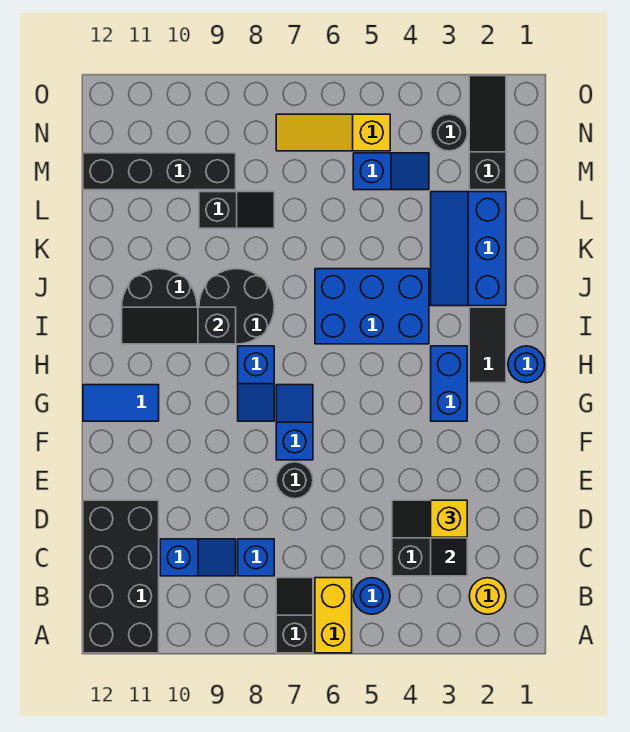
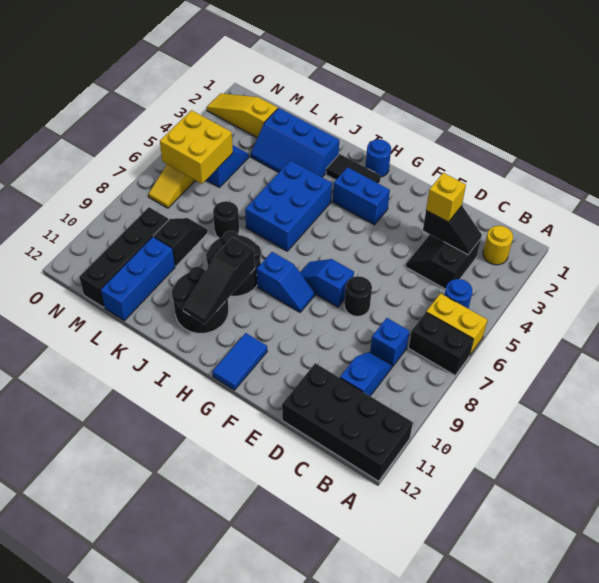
black 1x2 slope [276,578,313,653] -> black 1x2 brick [409,313,473,375]
none -> blue 1x3 brick [100,237,175,321]
black 1x3 slope [469,76,506,190] -> yellow 1x3 slope [207,93,278,138]
none -> yellow 2x2 brick [160,110,233,184]
black 1x1 round brick [431,114,467,151] -> black 1x1 round brick moved to [213,201,239,238]

